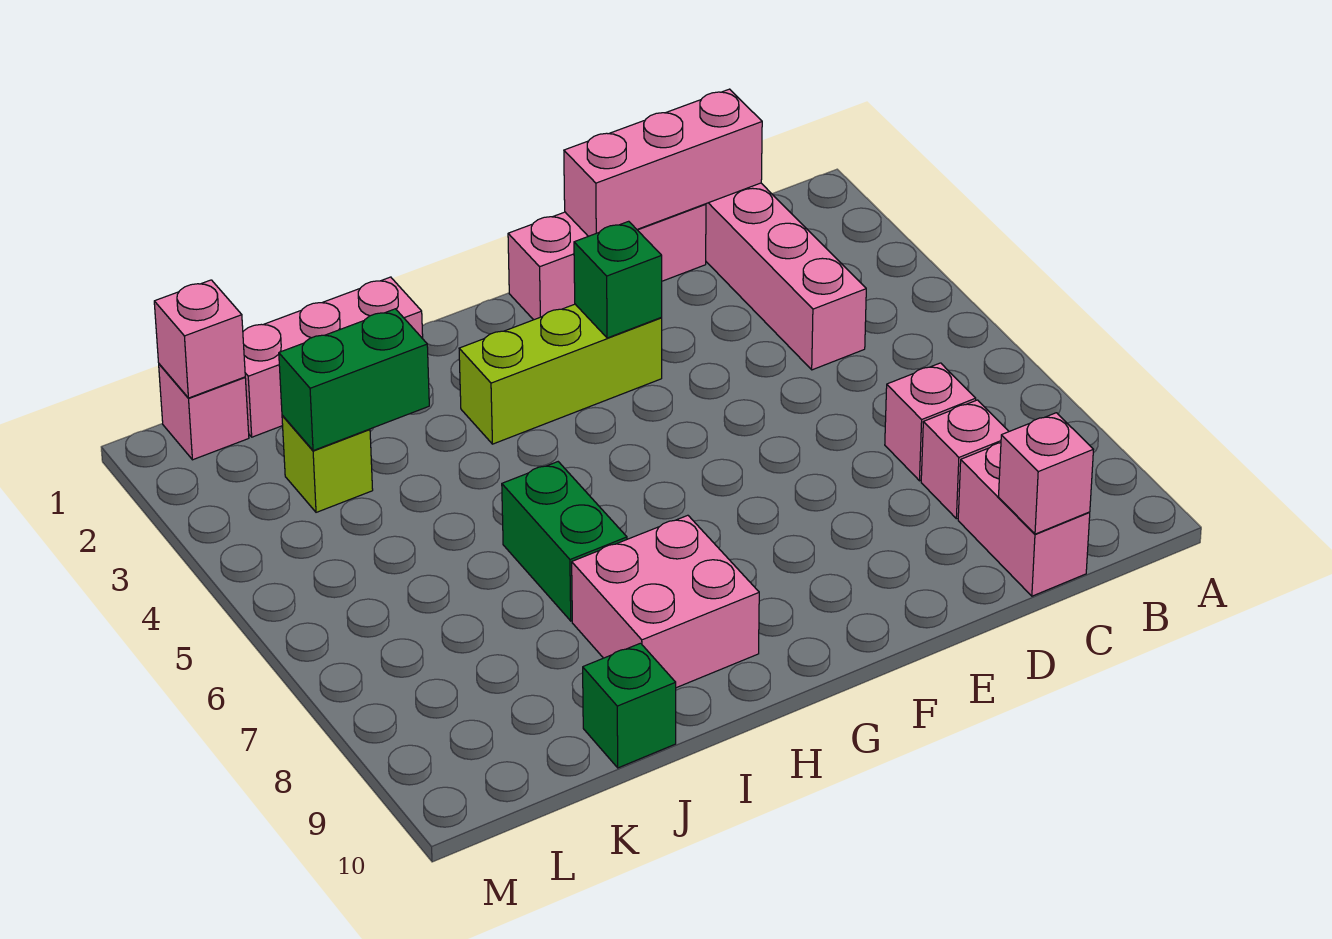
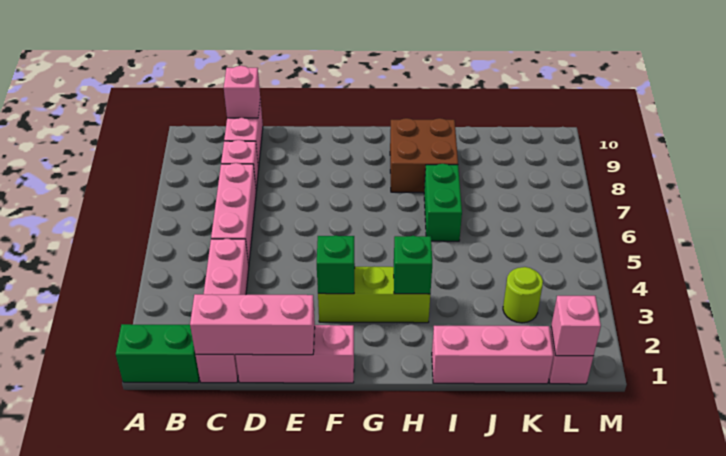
pink 1x1 brick [885,363,976,481] -> pink 1x3 brick [211,163,256,265]
pink 2x2 brick [572,515,759,688] -> brown 2x2 brick [390,118,458,192]
green 1x2 brick [279,309,429,451] -> green 1x2 brick moved to [116,324,199,383]
green 1x1 brick [583,643,676,768] -> green 1x1 brick moved to [394,236,432,294]
lime 1x1 brick [282,415,373,512] -> lime 1x1 round brick [503,267,543,323]

